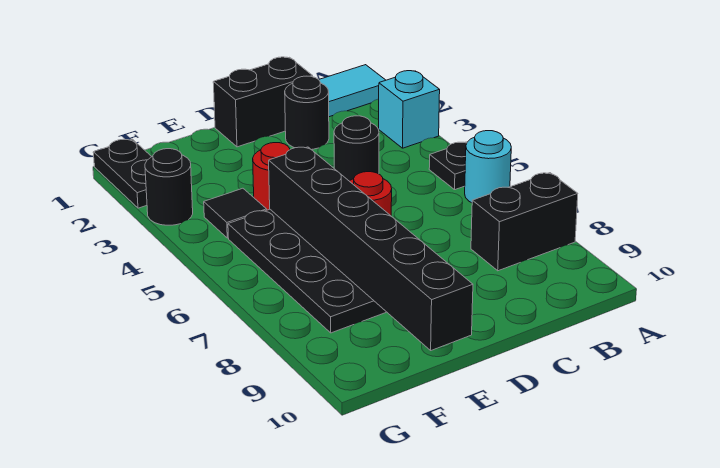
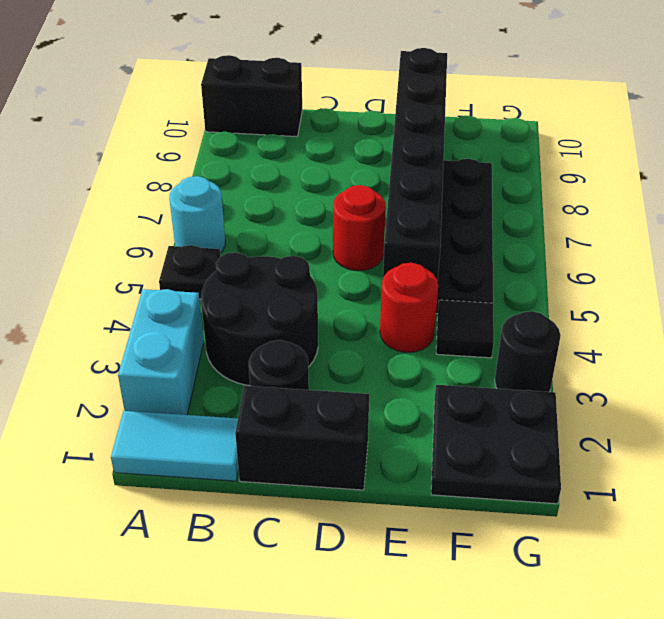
cyan 1x1 brick [379,71,440,148] -> cyan 1x2 brick [118,289,204,415]
black 1x2 brick [471,173,578,271] -> black 1x2 brick moved to [201,55,302,137]
black 1x1 round brick [334,116,379,181] -> black 2x2 round brick [201,252,318,386]
black 1x2 plate [93,139,152,208] -> black 2x2 plate [431,385,561,504]

